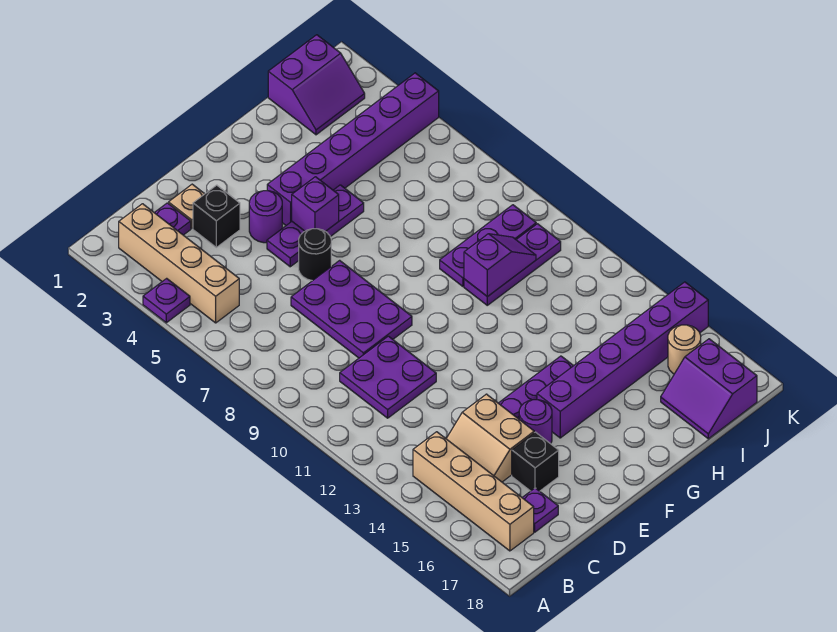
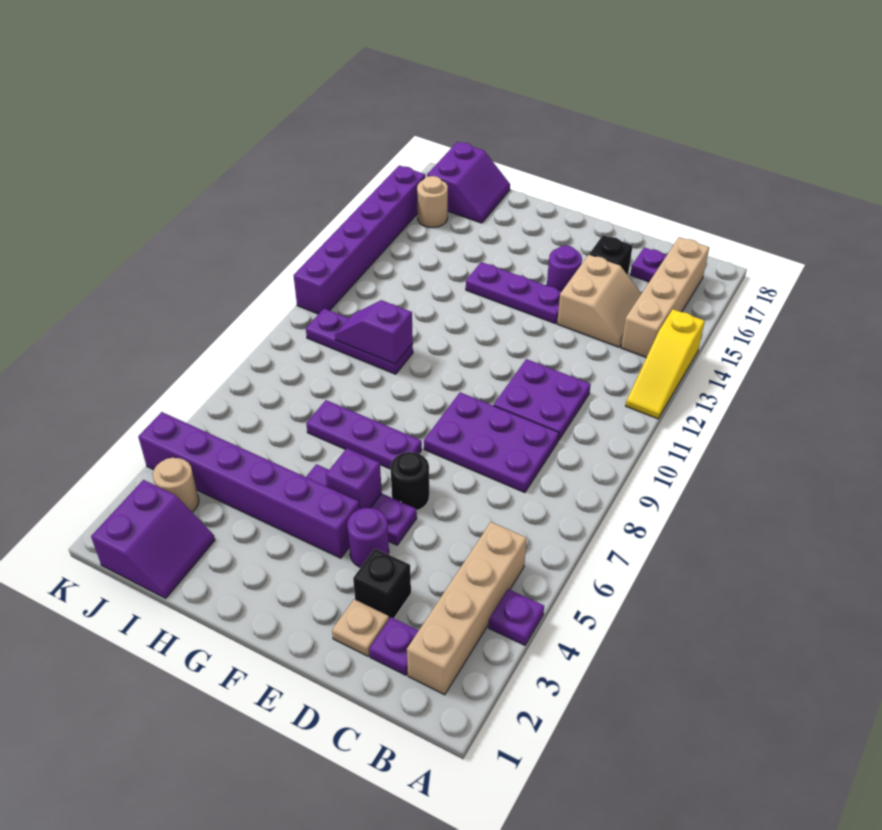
none -> yellow 1x3 slope [626,309,705,419]
purple 2x3 plate [291,260,412,358] -> purple 2x3 plate turned to [424,392,559,493]
purple 1x6 brick [537,282,708,438] -> purple 1x6 brick turned to [293,165,425,314]
purple 1x3 plate [440,205,536,286] -> purple 1x3 plate moved to [306,400,422,469]
purple 2x2 slope [268,35,365,135] -> purple 2x2 slope turned to [91,480,215,598]
none -> tan 1x1 round brick [153,458,199,512]

